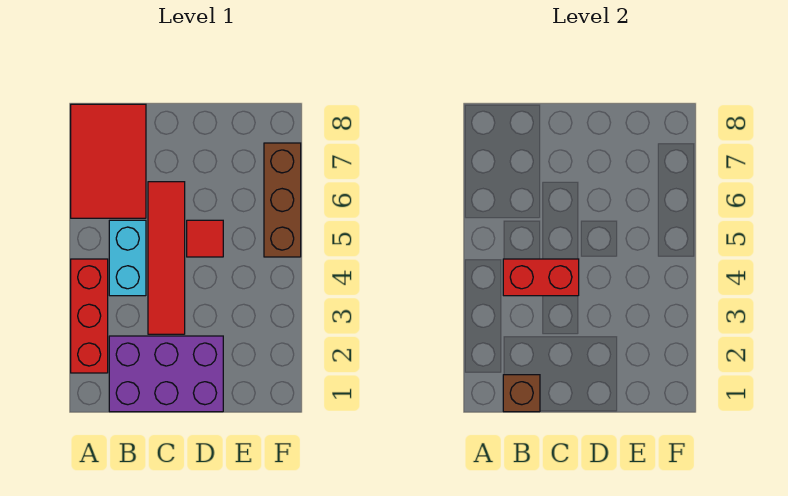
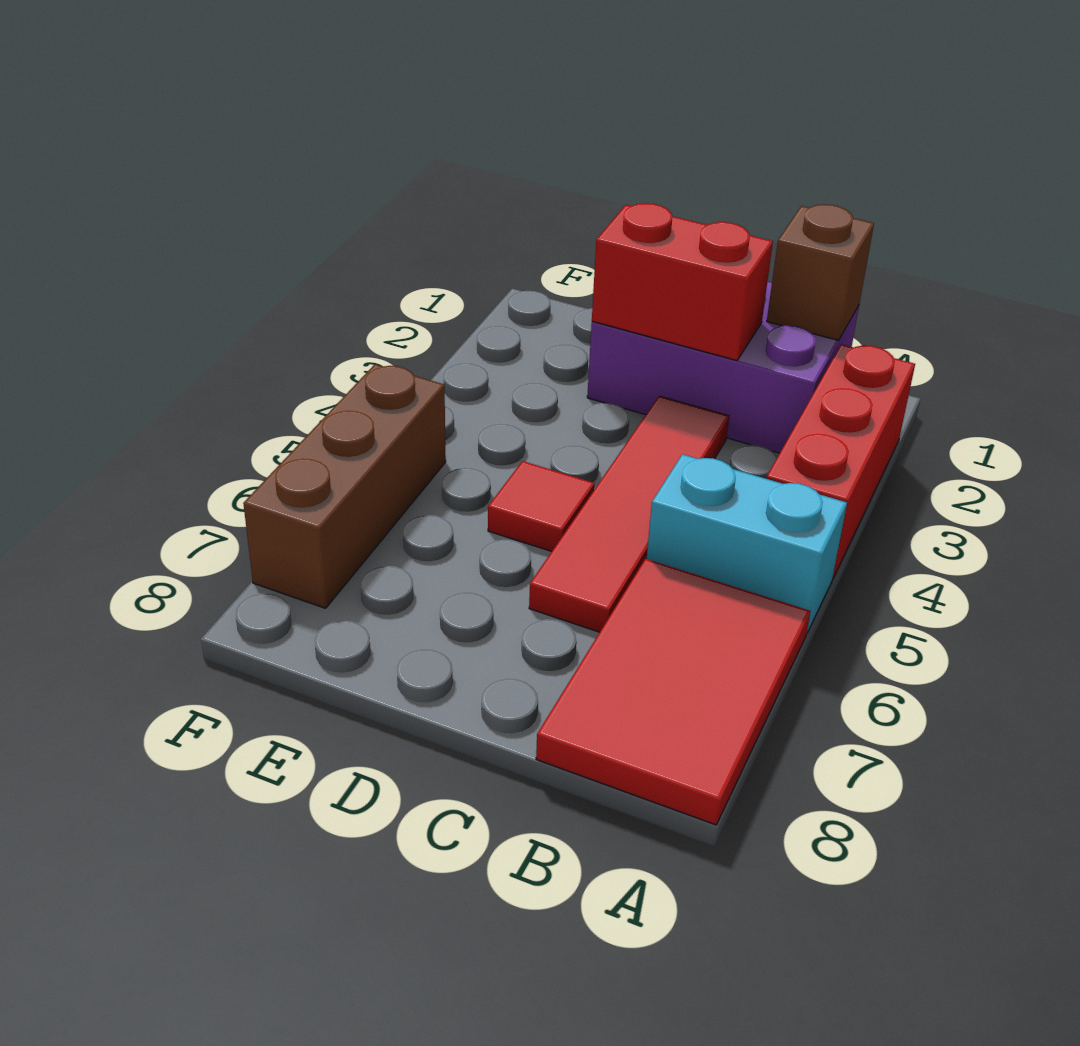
cyan 1x2 brick [109,220,146,296] -> cyan 1x2 brick turned to [647,454,847,633]
red 1x2 brick [503,259,579,296] -> red 1x2 brick moved to [592,203,773,361]

